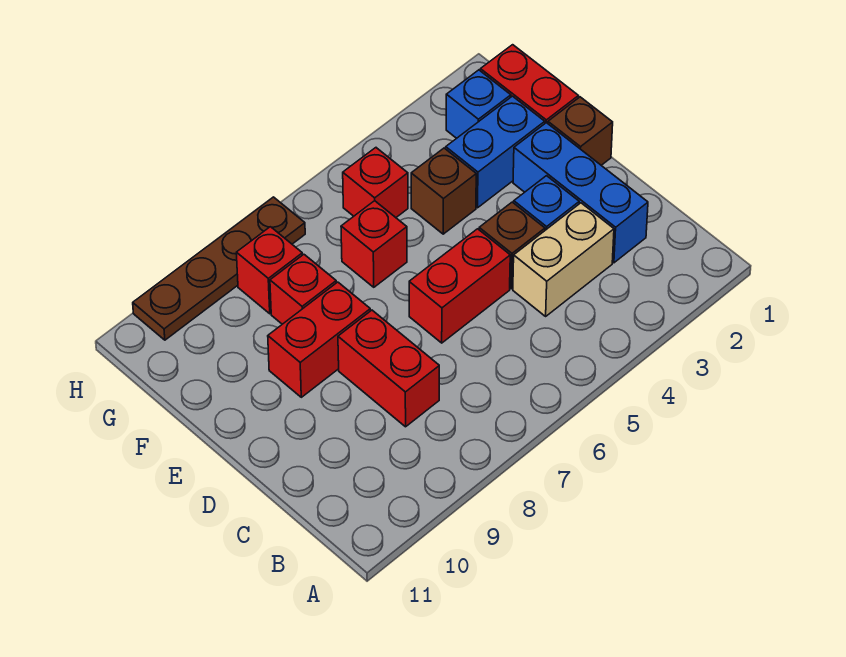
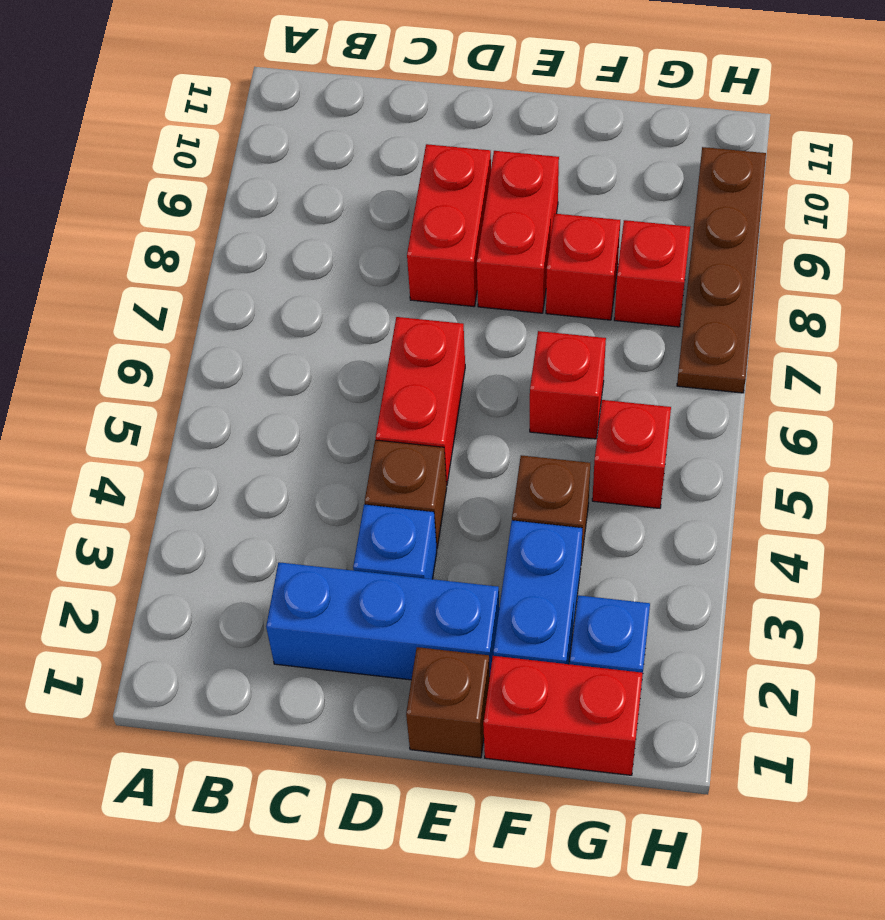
tan 1x2 brick [513,203,614,316] -> none
red 1x2 brick [338,310,439,427] -> red 1x2 brick turned to [407,144,491,306]

